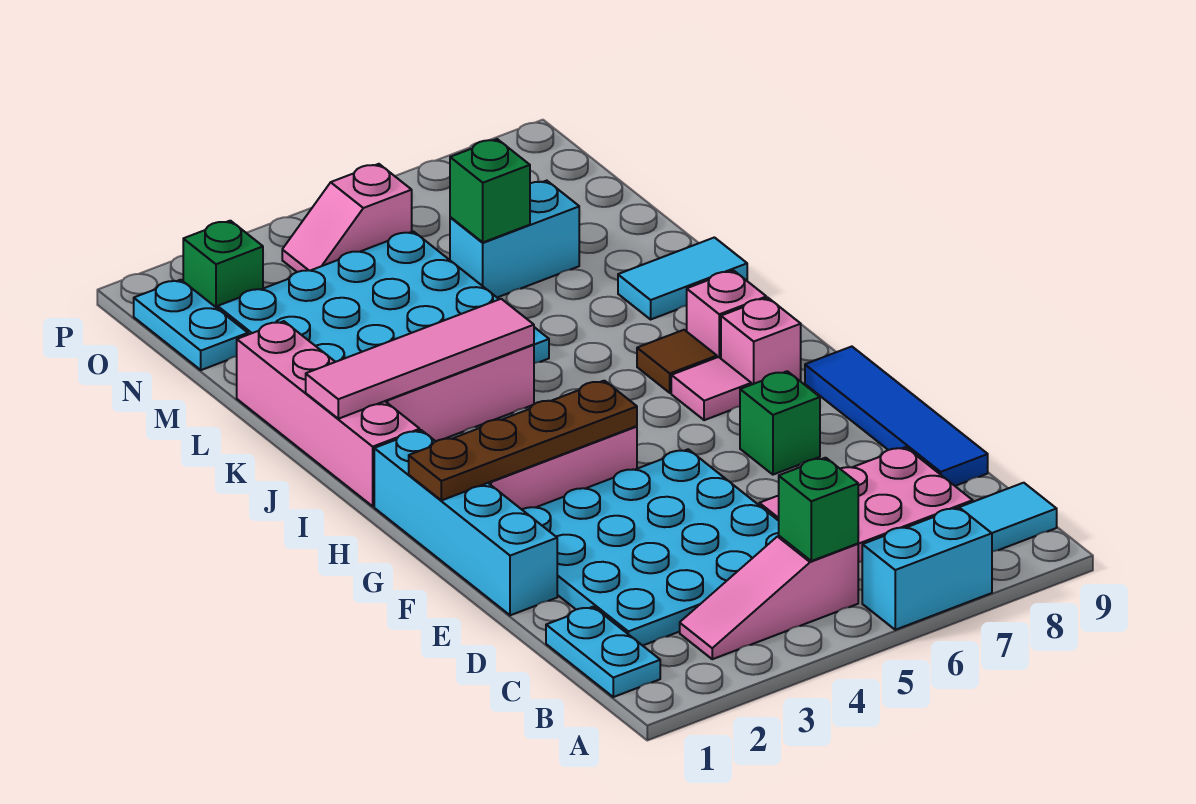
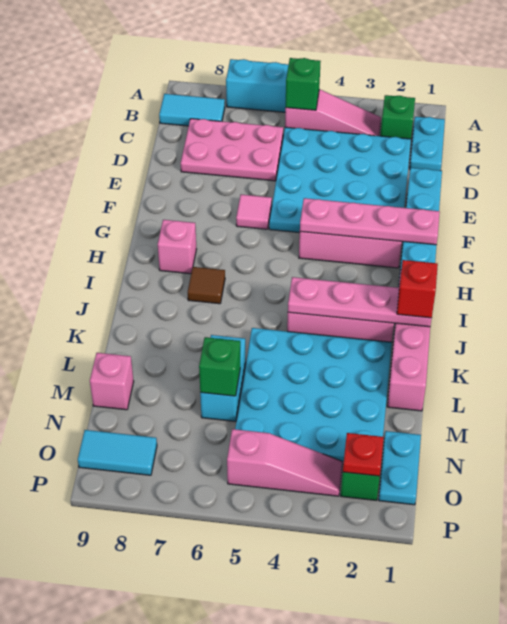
blue 1x4 tile [805,347,988,486] -> none
green 1x1 brick [740,371,820,475] -> green 1x1 brick moved to [381,95,415,139]
brown 1x4 plate [409,381,637,500] -> pink 1x4 plate [300,198,440,245]
pink 1x1 tile [671,357,751,420] -> pink 1x1 tile moved to [236,194,272,229]
pink 1x1 brick [687,271,766,358] -> pink 1x1 brick moved to [90,353,134,410]
pink 1x4 tile [306,299,534,419] -> pink 1x4 plate [288,277,432,327]
none -> red 1x1 brick [397,260,438,318]
cyan 1x2 tile [618,237,747,319] -> cyan 1x2 tile moved to [78,430,157,475]
cyan 1x2 brick [450,181,579,297] -> cyan 1x2 brick turned to [200,335,246,421]
none -> red 1x1 plate [343,433,384,476]
pink 1x2 slope [282,164,412,272] -> pink 1x3 slope [227,429,343,496]

